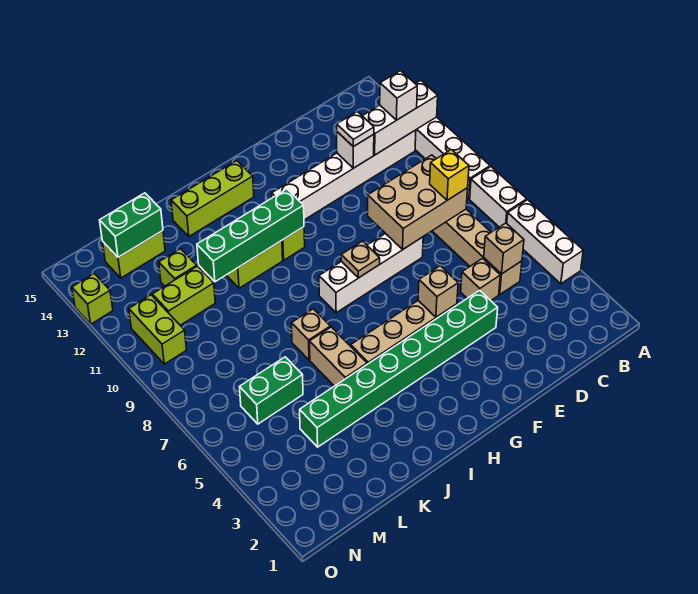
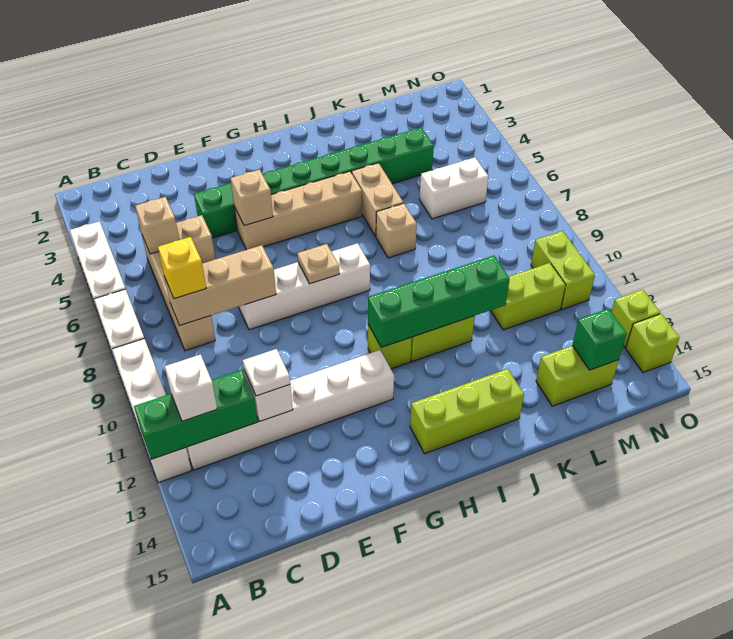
white 1x3 brick [363,80,438,155] -> green 1x3 brick [134,370,258,459]
tan 2x3 brick [368,155,468,250] -> tan 1x3 brick [164,245,276,326]
green 1x2 brick [240,357,303,424] -> white 1x2 brick [420,157,488,219]
lime 1x1 brick [159,249,197,286] -> lime 1x1 brick moved to [626,314,679,373]
green 1x2 brick [100,193,163,257] -> green 1x1 brick [572,309,627,370]

